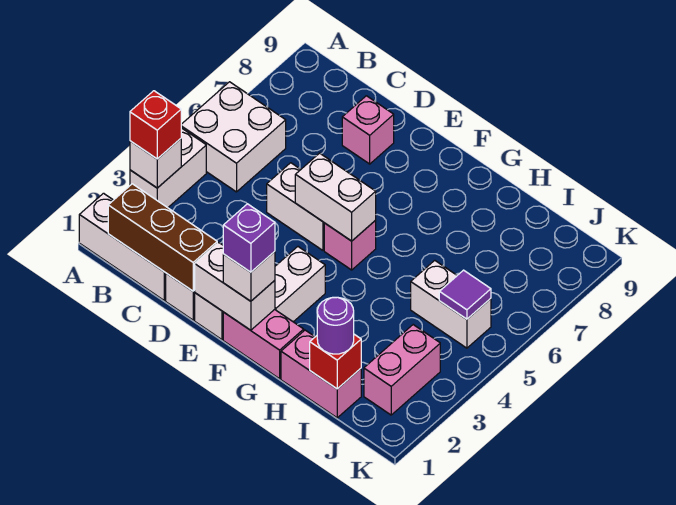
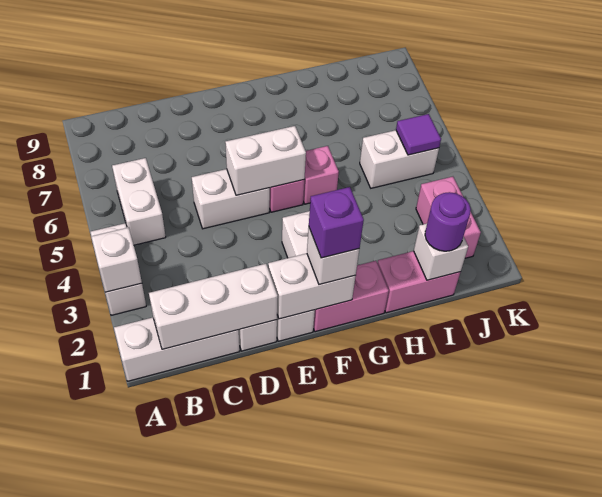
red 1x1 brick [130,91,181,159] -> none
white 2x2 brick [181,82,286,192] -> white 1x2 brick [112,158,166,245]
brown 1x3 brick [108,184,217,291] -> white 1x3 brick [149,264,278,349]
pink 1x1 brick [342,96,394,164] -> pink 1x1 brick moved to [303,146,339,204]
red 1x1 brick [310,334,361,389] -> white 1x1 brick [414,224,468,280]

